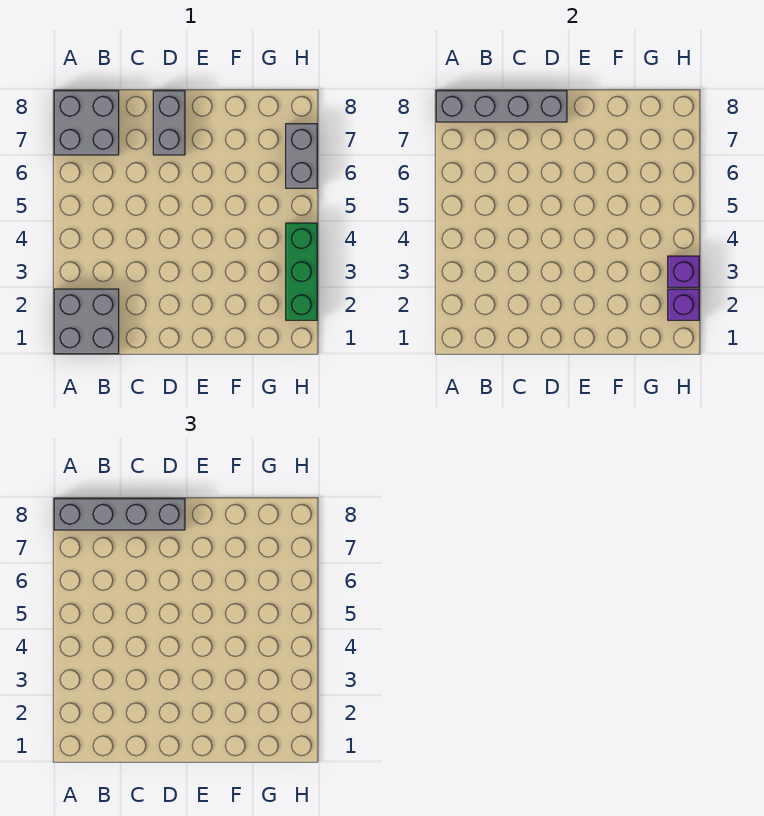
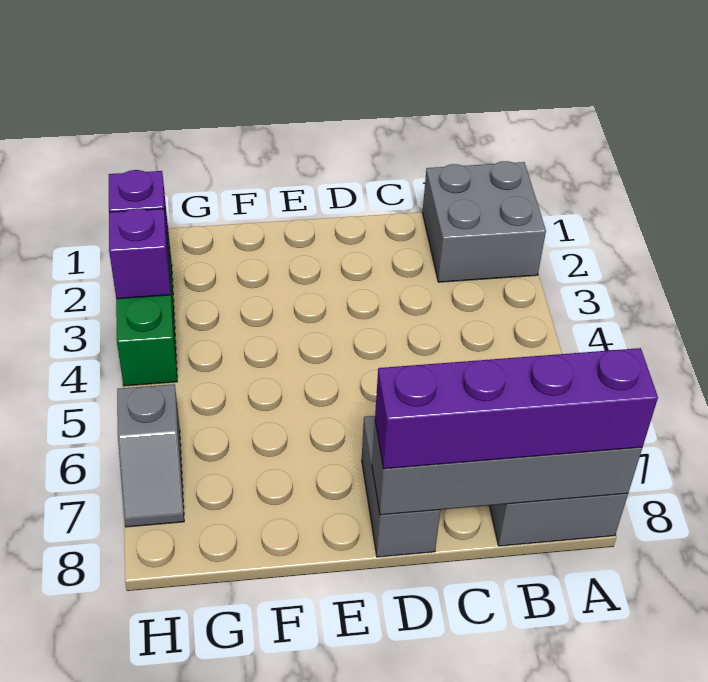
grey 1x4 brick [54,499,185,530] -> purple 1x4 brick [375,348,658,469]
grey 1x2 brick [286,124,317,188] -> grey 1x2 slope [117,384,184,527]

